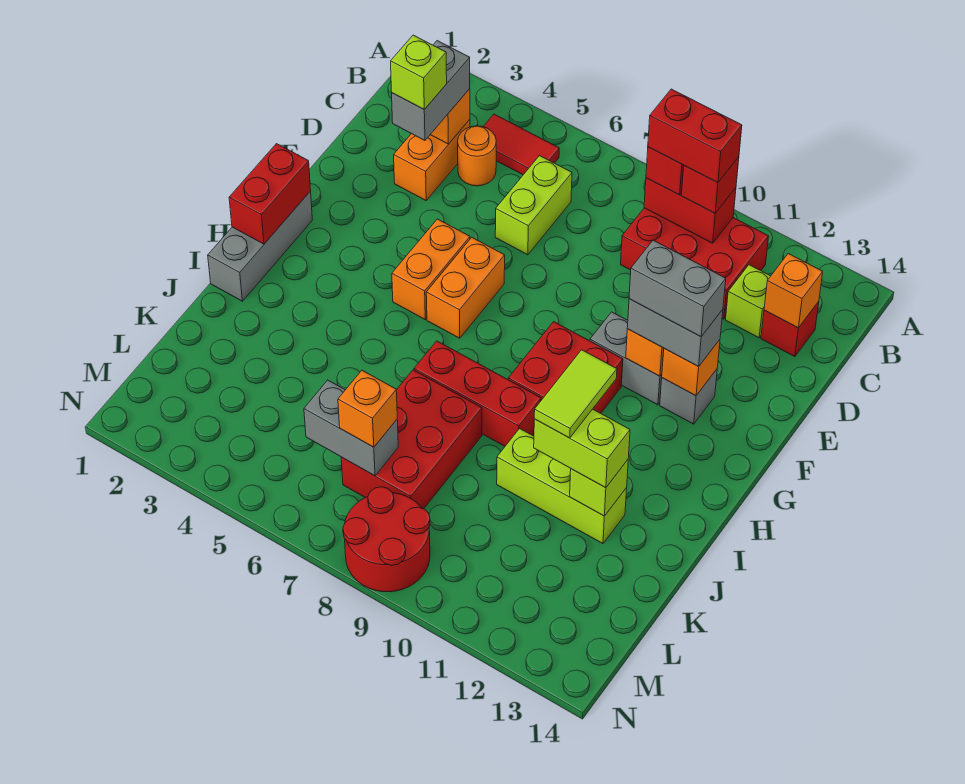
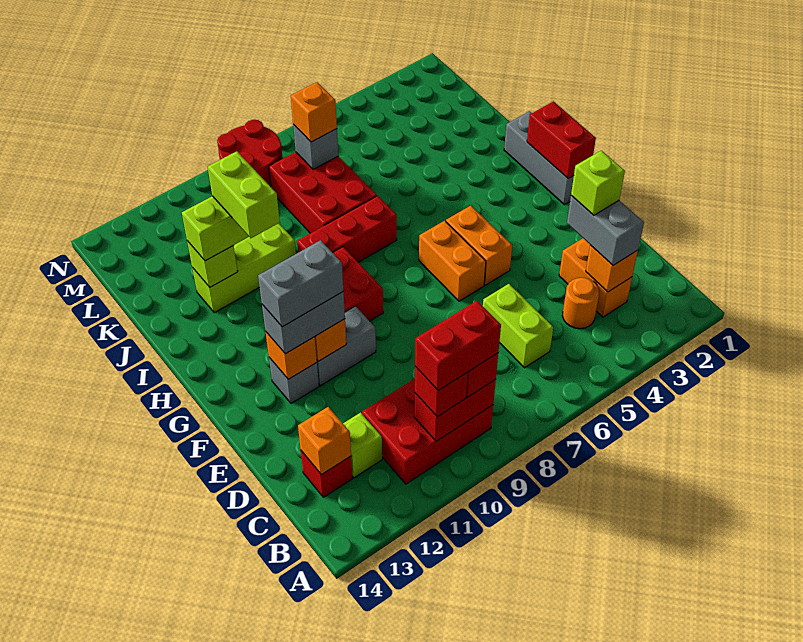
red 1x2 tile [483,114,559,175] -> none
lime 1x2 tile [534,350,617,438] -> lime 1x2 brick [208,151,280,238]
grey 1x2 brick [304,380,398,476] -> grey 1x1 brick [293,125,338,169]

